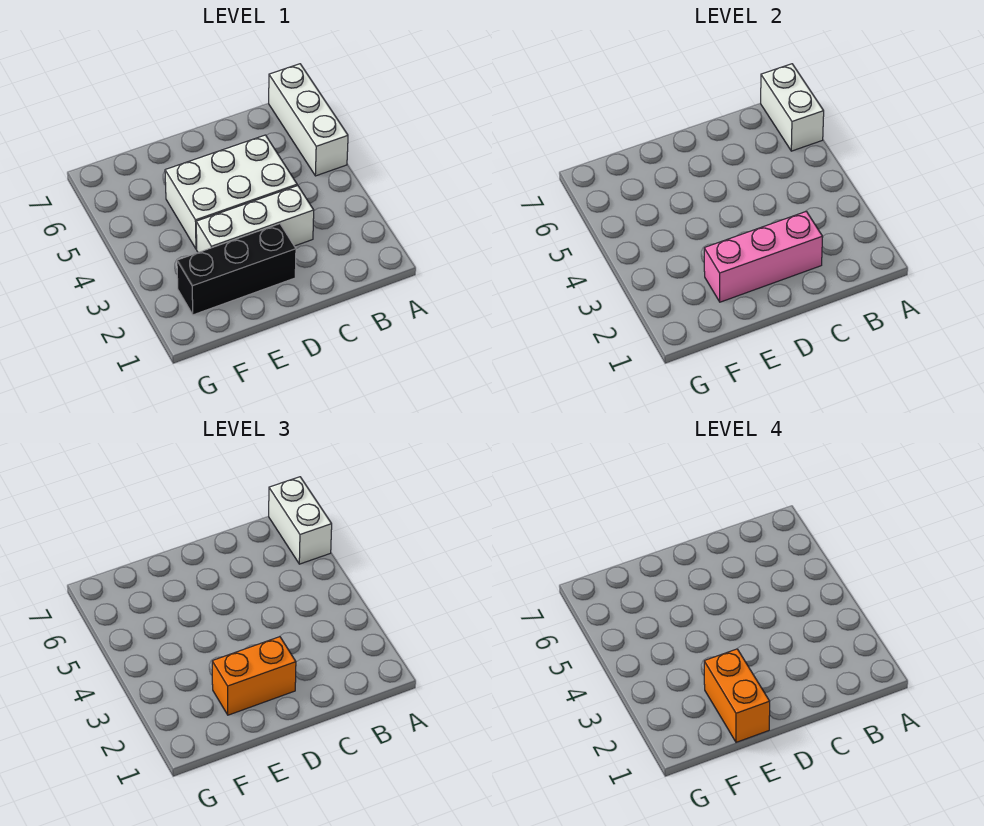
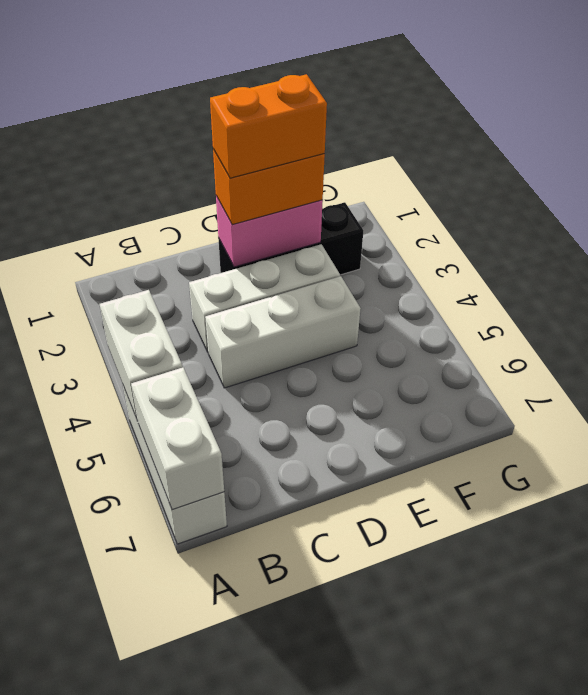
white 1x2 brick [269,477,332,564] -> white 1x2 brick moved to [100,290,183,421]
pink 1x3 brick [704,211,823,302] -> pink 1x2 brick [216,196,323,267]
white 2x3 brick [165,135,297,249] -> white 1x3 brick [205,276,361,388]
orange 1x2 brick [704,649,770,742] -> orange 1x2 brick turned to [210,74,327,178]

